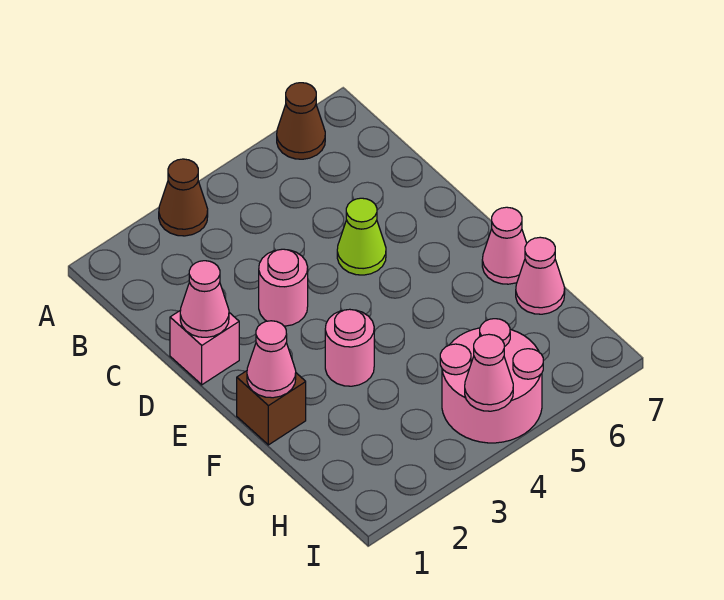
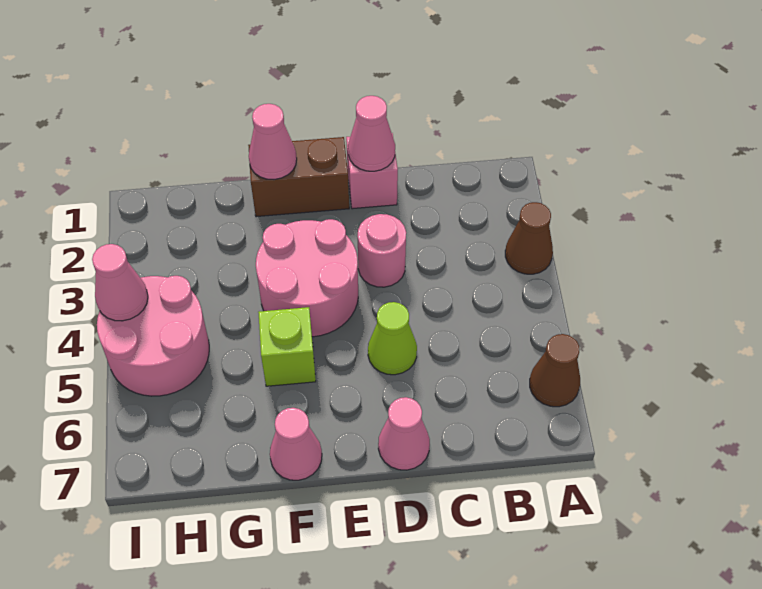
brown 1x1 brick [237,371,306,445] -> brown 1x2 brick [248,137,349,217]
pink 1x1 round brick [325,309,374,386] -> pink 2x2 round brick [256,219,358,337]
none -> lime 1x1 brick [258,307,316,386]
pink 1x1 cone [516,237,565,314] -> pink 1x1 cone moved to [378,397,430,470]

